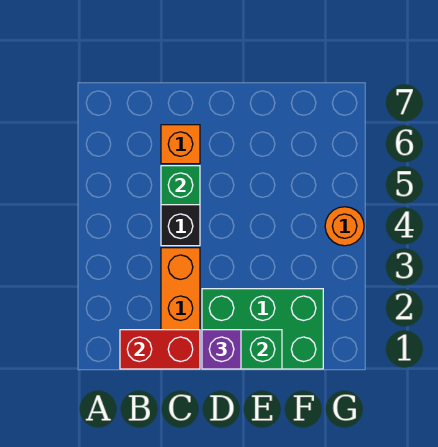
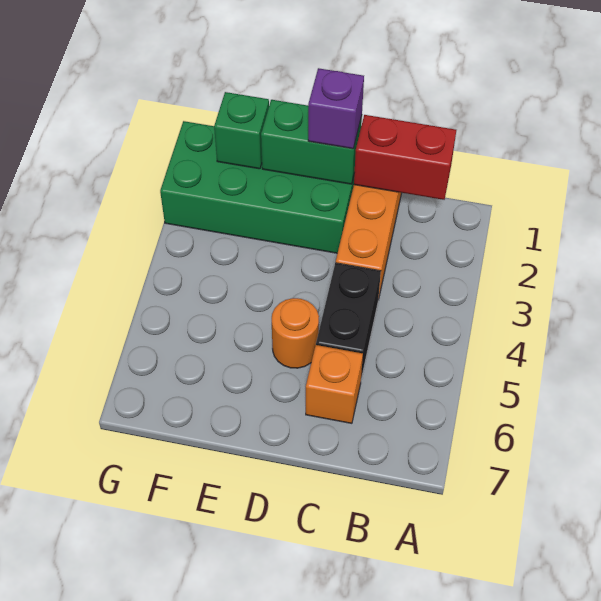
green 1x1 brick [161,166,200,205] -> green 1x1 brick moved to [214,92,269,169]
green 2x3 brick [202,289,323,369] -> green 2x4 brick [160,121,354,253]
orange 1x1 round brick [325,207,364,246] -> orange 1x1 round brick moved to [272,298,319,368]

